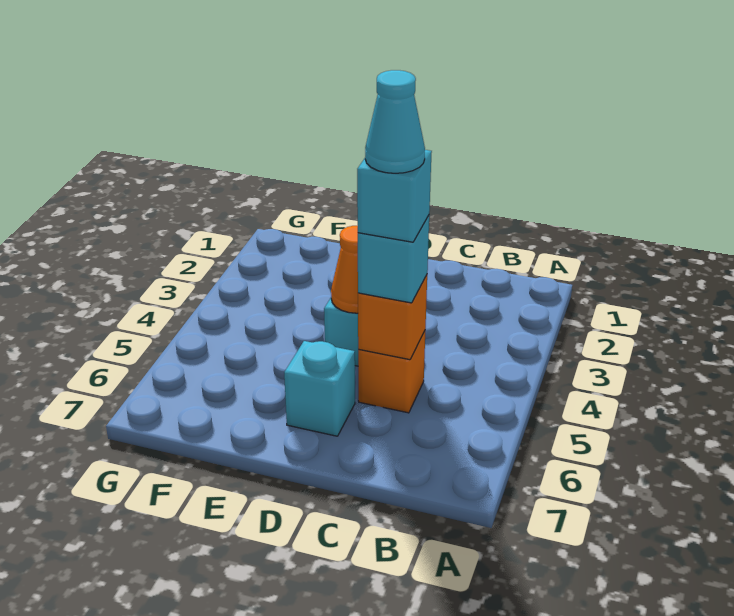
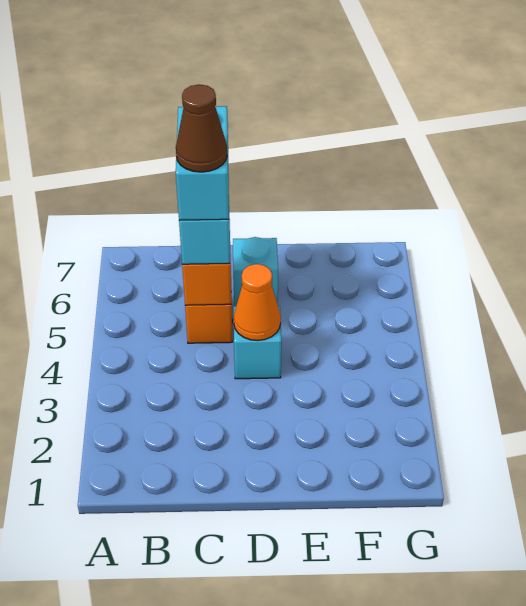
cyan 1x1 brick [357,150,432,242] -> cyan 1x2 brick [176,106,229,220]
cyan 1x1 cone [365,70,425,173] -> brown 1x1 cone [176,85,227,172]

